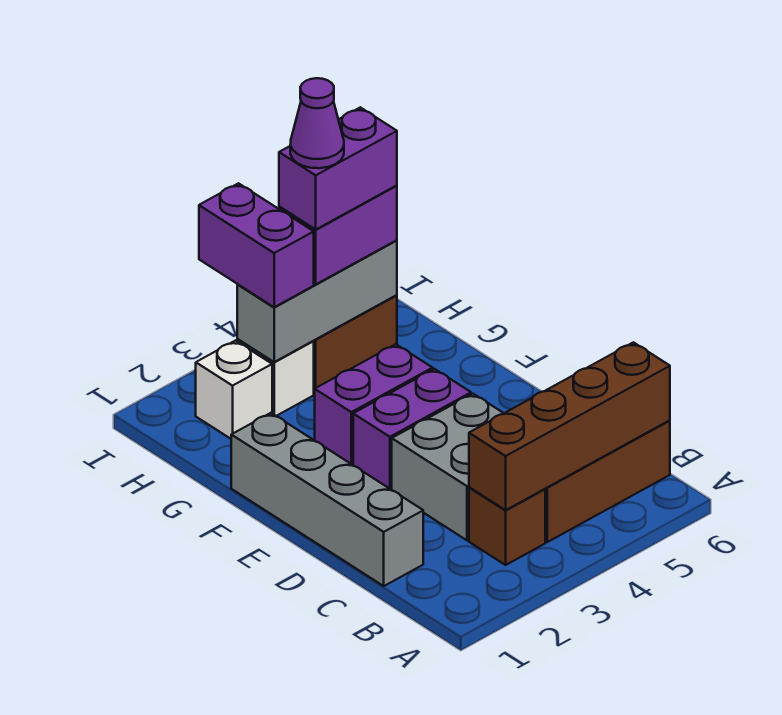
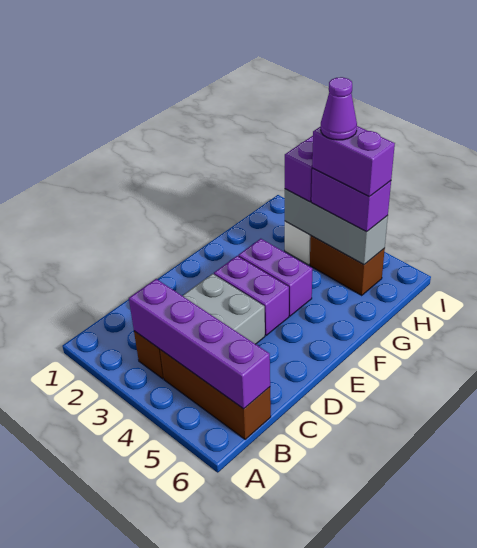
brown 1x4 brick [469,342,670,510] -> purple 1x4 brick [129,279,270,409]
grey 1x4 brick [231,413,423,586] -> none
white 1x1 brick [196,341,272,439] -> none

